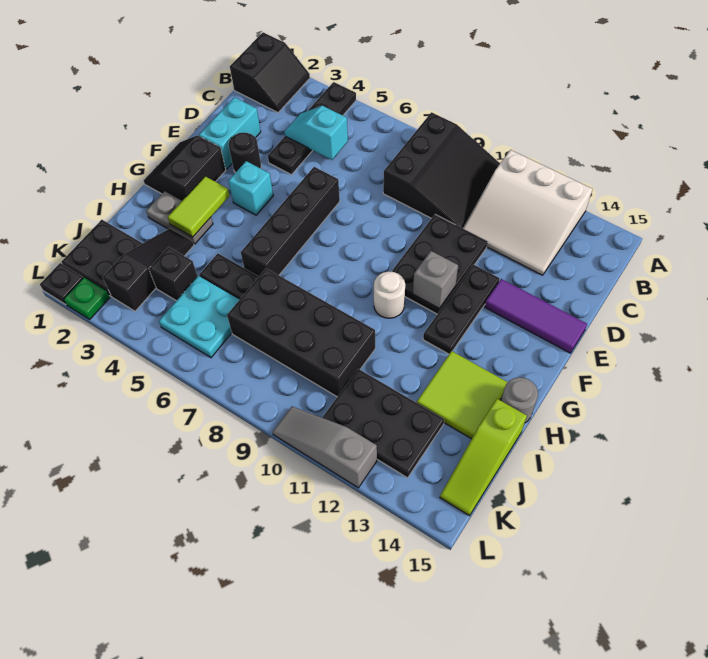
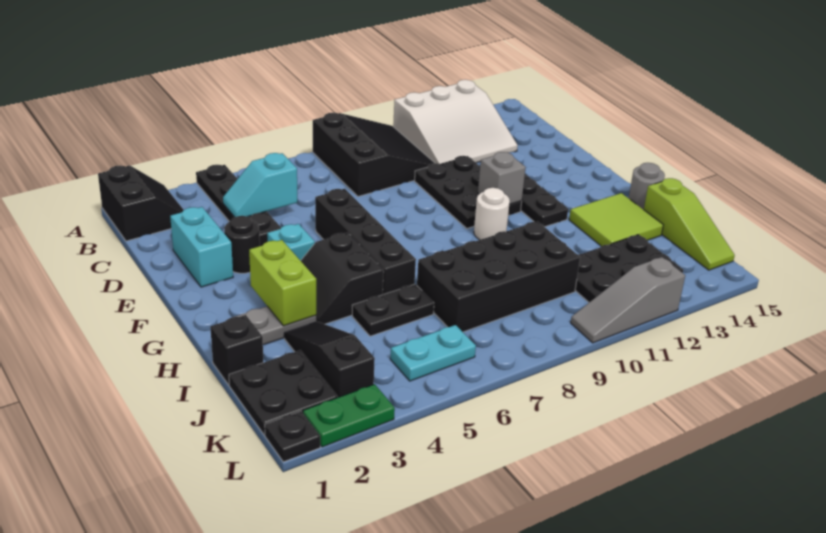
purple 1x3 tile [485,279,587,353] -> none
black 2x2 slope [144,135,226,201] -> black 2x2 slope moved to [301,232,384,324]
lime 1x2 tile [168,176,230,237] -> lime 1x2 brick [249,240,316,326]
black 1x1 brick [149,247,198,301] -> black 1x1 brick moved to [210,315,263,385]
cyan 2x2 plate [159,276,239,358] -> cyan 1x2 plate [390,325,476,381]
green 1x1 plate [64,278,110,319] -> green 1x2 plate [303,384,395,447]

